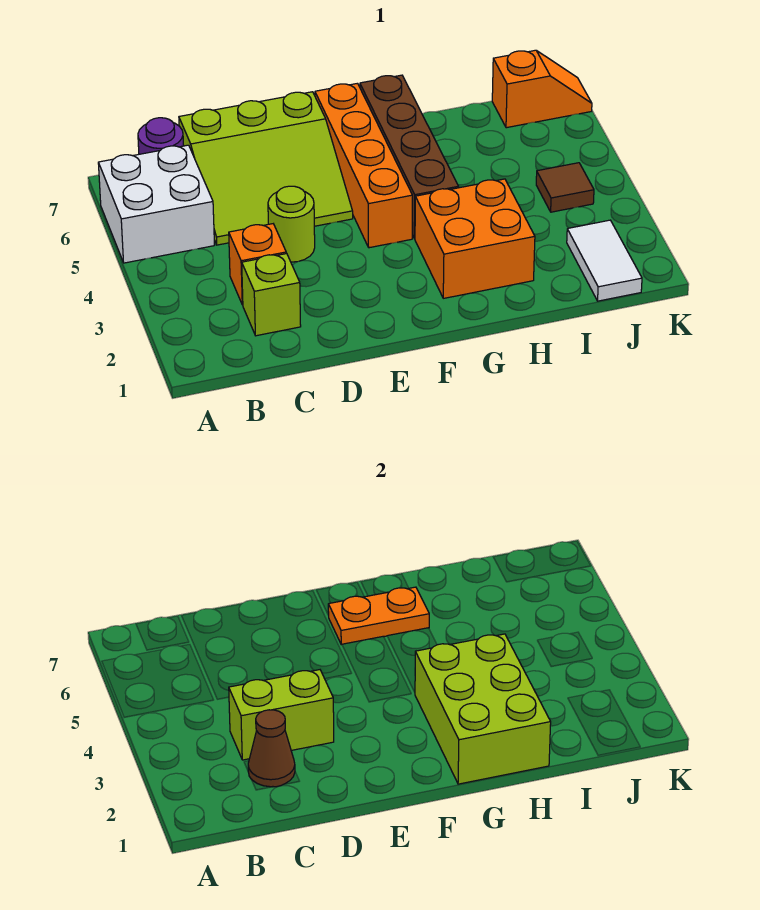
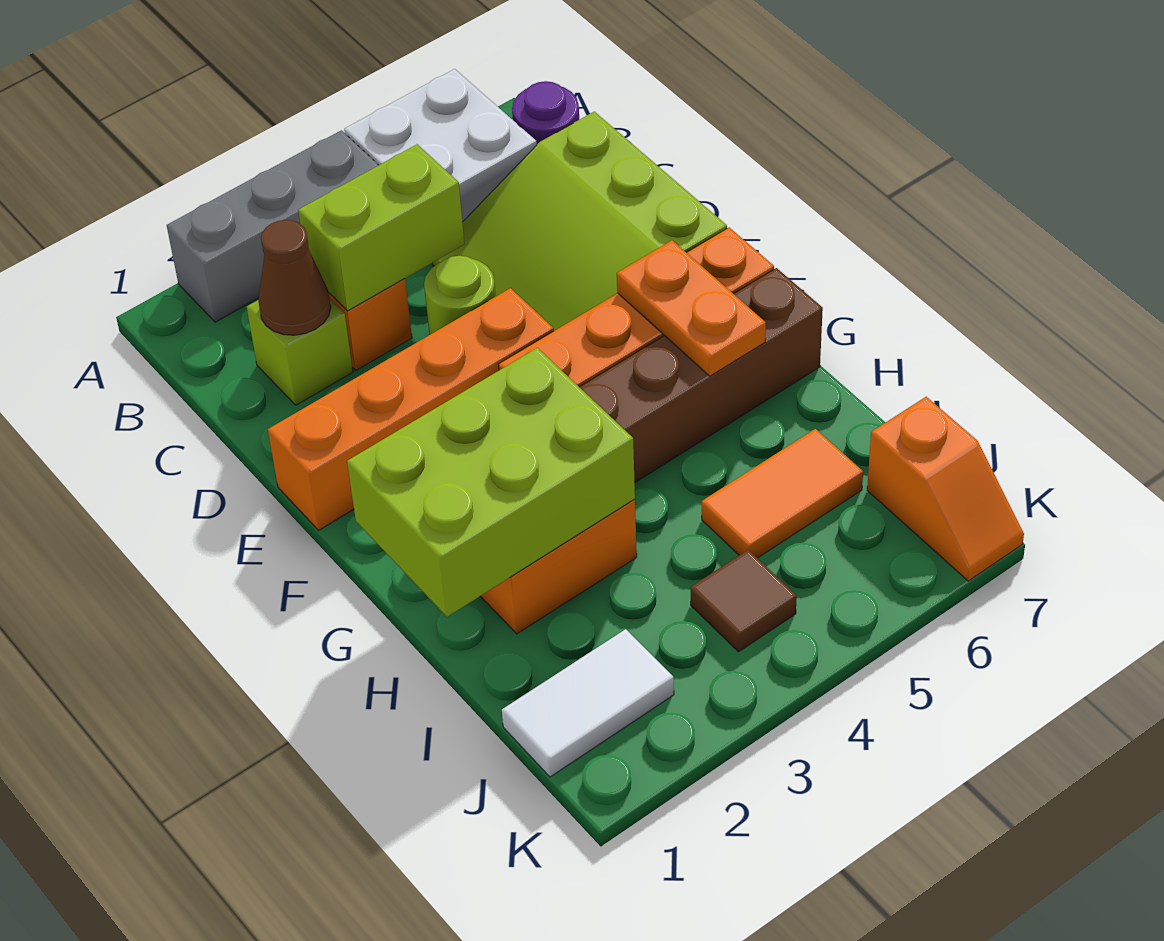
none -> grey 1x3 brick [167,130,378,322]
lime 1x2 brick [229,670,334,760] -> lime 1x2 brick turned to [298,144,464,311]
none -> orange 1x4 brick [268,288,554,530]
none -> orange 1x2 tile [702,429,863,558]

